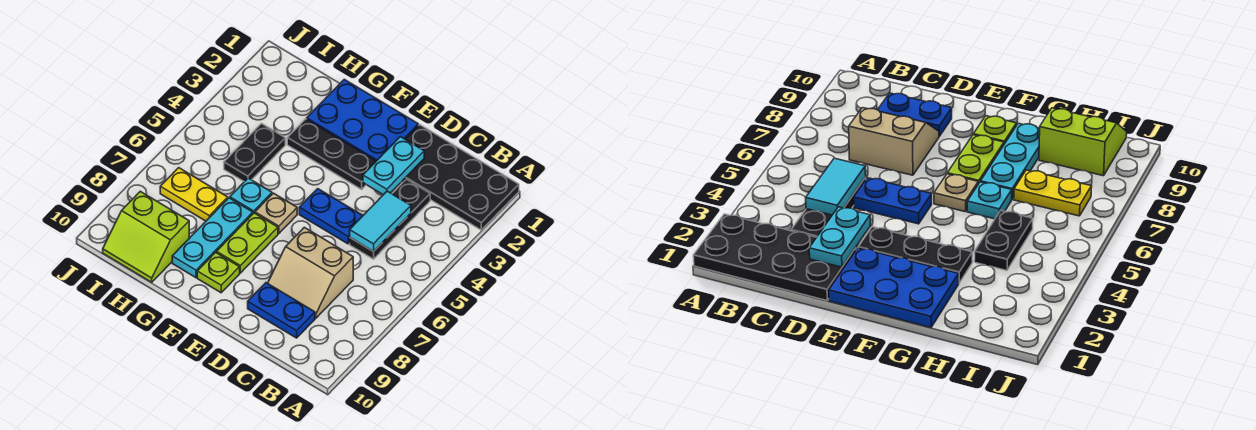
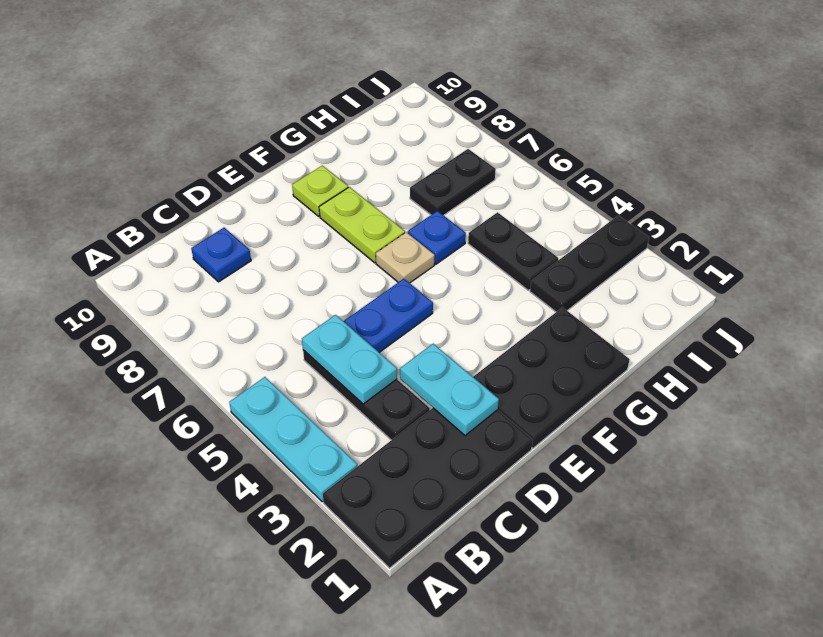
cyan 1x2 tile [350,191,411,252] -> cyan 1x2 plate [302,315,397,404]
tan 2x2 slope [268,227,353,318] -> none
blue 1x2 plate [248,283,315,338] -> blue 1x1 plate [191,228,251,282]
blue 2x3 plate [307,79,418,161] -> black 2x3 plate [473,307,630,448]
black 1x3 plate [287,119,376,189] -> black 1x3 plate moved to [530,216,649,312]
cyan 1x1 plate [230,178,272,213] -> blue 1x1 plate [408,211,466,264]
cyan 1x3 plate [172,198,253,278] -> cyan 1x3 plate moved to [229,377,357,502]
yellow 1x2 plate [160,168,228,221] -> black 1x2 plate [410,149,496,215]
lime 2x2 slope [103,191,189,282] -> none

